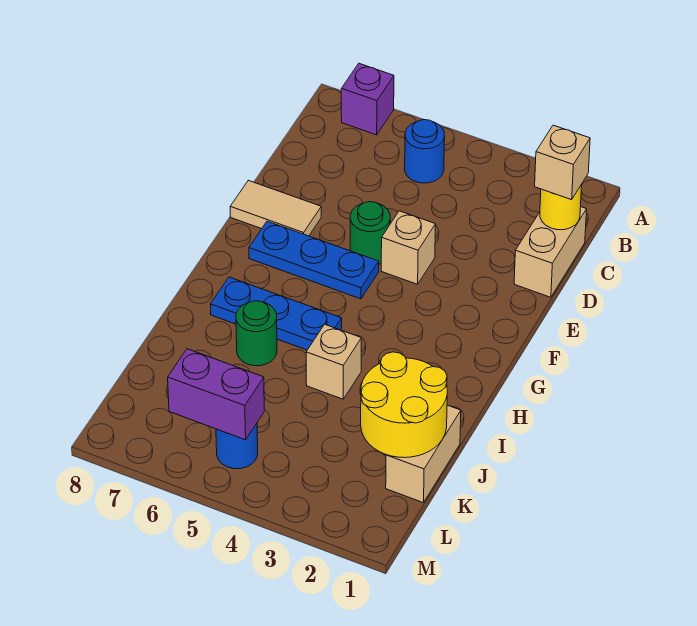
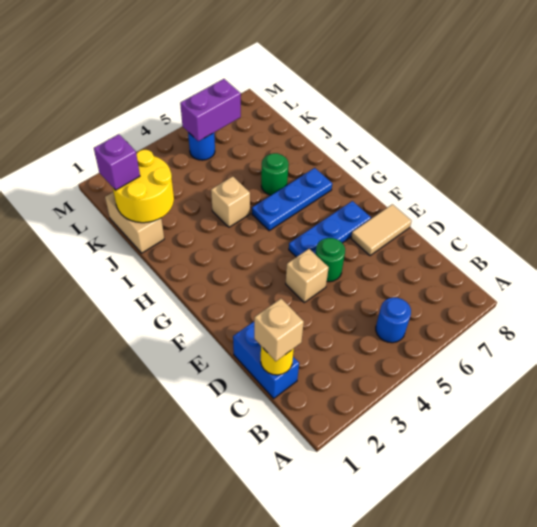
purple 1x1 brick [341,64,394,135] -> purple 1x1 brick moved to [94,134,140,190]
tan 1x2 brick [514,207,587,297] -> blue 1x2 brick [233,322,299,398]

